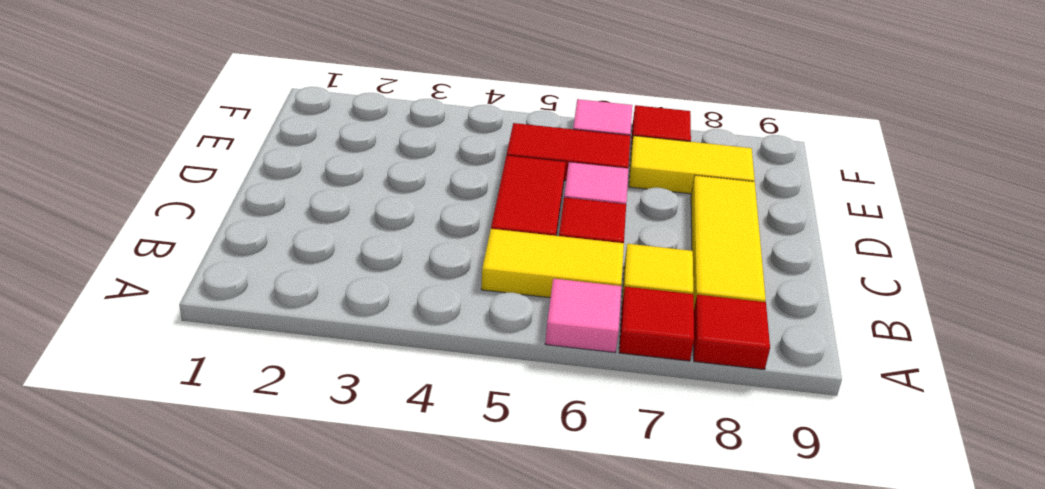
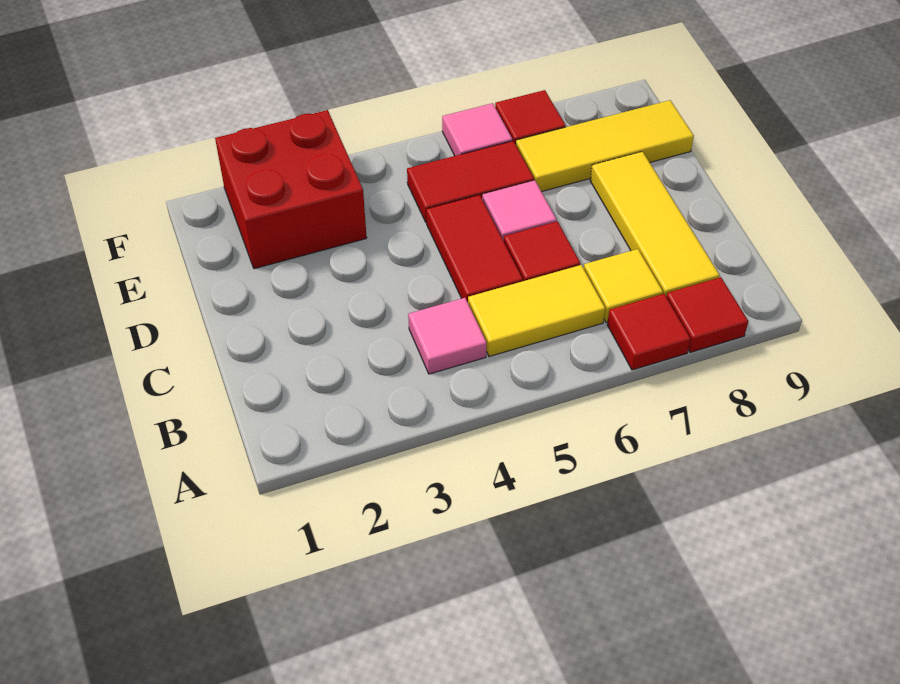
pink 1x1 tile [545,279,621,353] -> pink 1x1 tile moved to [408,298,487,374]
none -> red 2x2 brick [215,110,367,269]
yellow 1x2 tile [629,136,755,194] -> yellow 1x3 tile [516,100,694,192]

